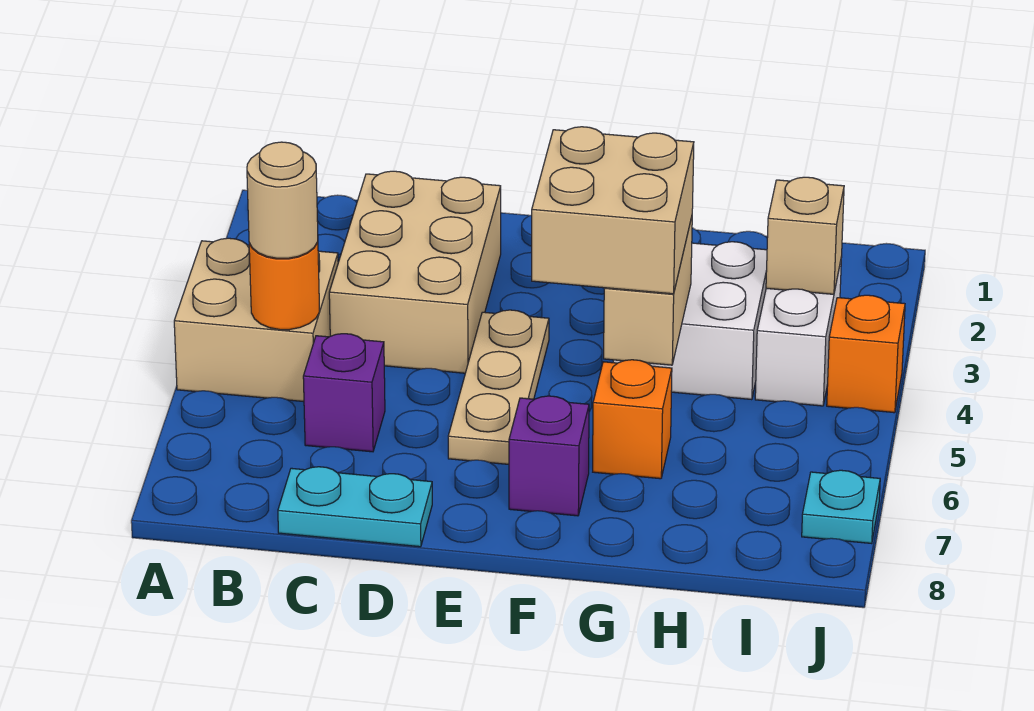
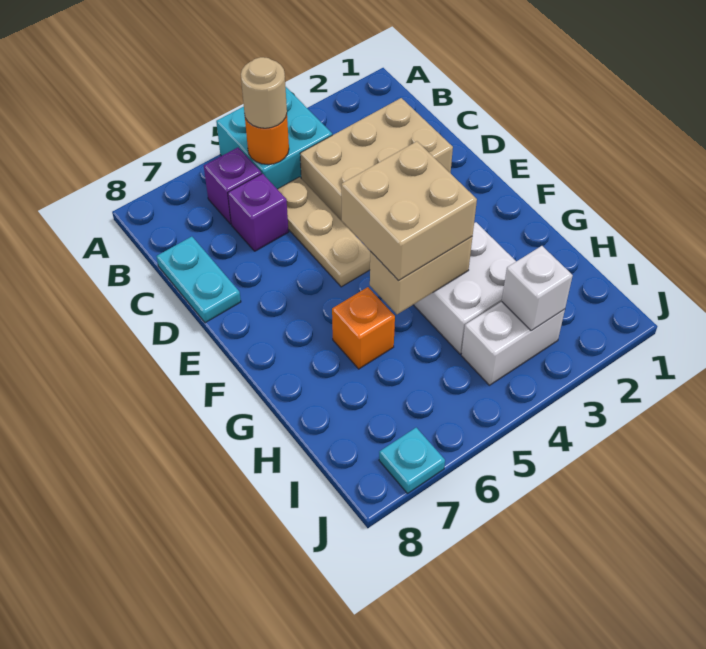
tan 2x2 brick [174,238,338,402] -> cyan 2x2 brick [216,86,332,189]
tan 1x3 plate [448,310,549,464] -> tan 1x3 plate turned to [278,177,370,287]
purple 1x1 brick [509,396,589,516] -> purple 1x1 brick moved to [204,148,262,224]
tan 1x1 brick [766,177,844,294] -> white 1x1 brick [502,246,573,331]
orange 1x1 brick [827,295,905,413] -> none

